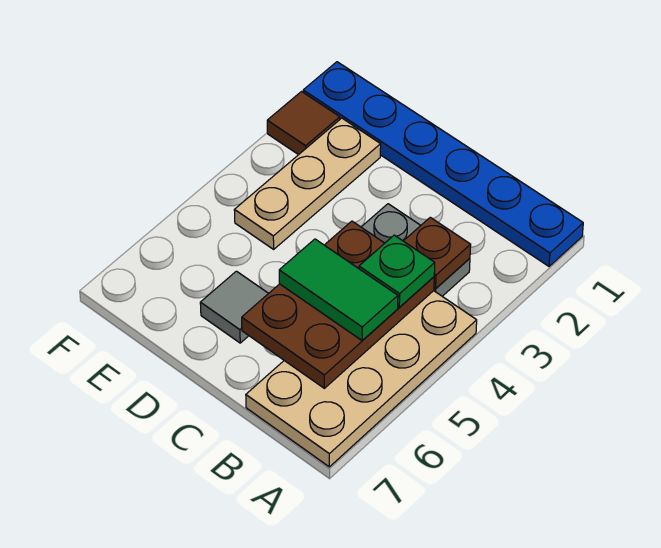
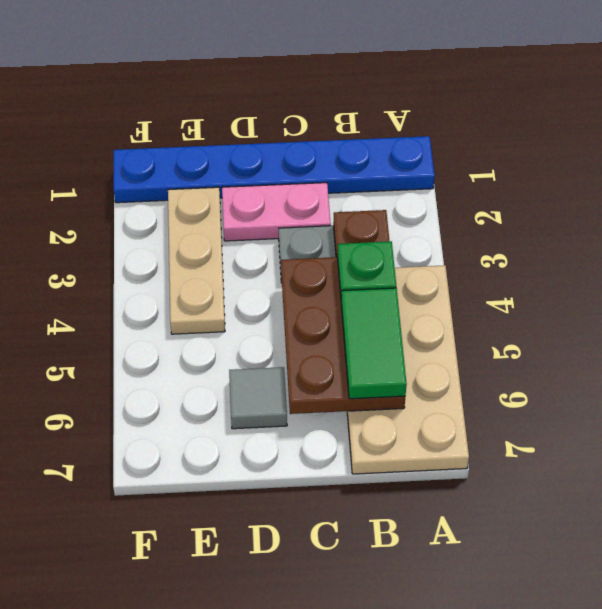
green 1x2 tile [279,239,398,341] -> green 1x2 tile turned to [341,288,407,399]
none -> pink 1x2 plate [222,183,331,241]
brown 1x1 tile [267,92,340,155] -> none

